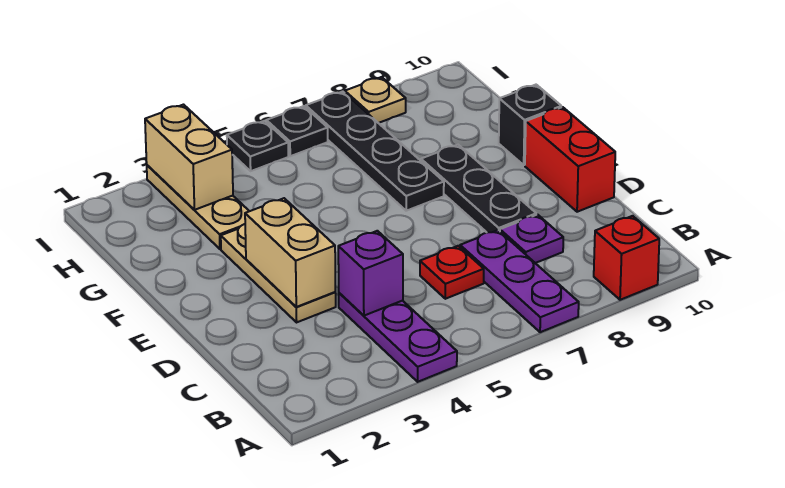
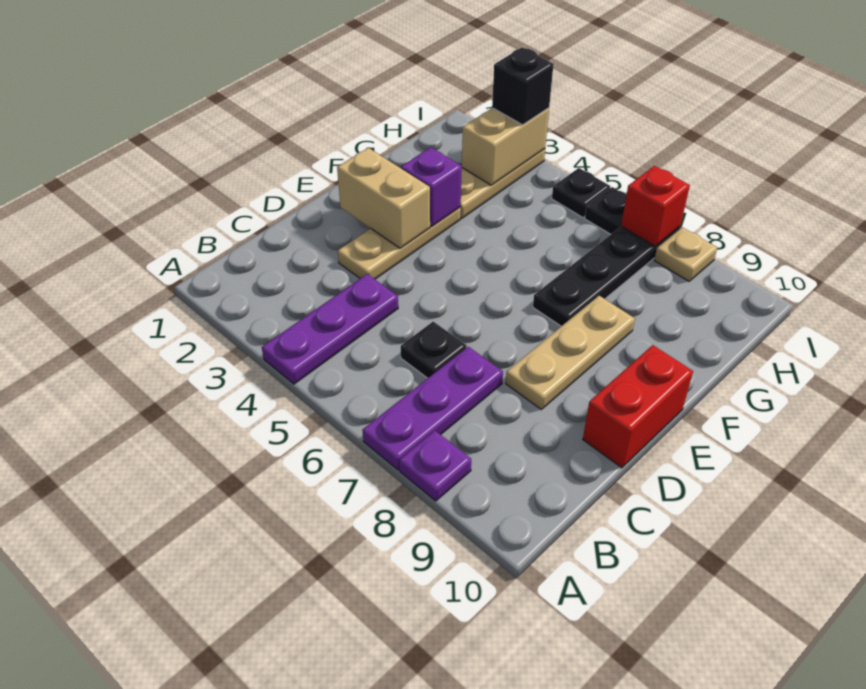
red 1x1 brick [594,216,659,300] -> red 1x1 brick moved to [621,166,690,246]
purple 1x1 brick [338,231,403,316] -> purple 1x1 brick moved to [401,147,462,226]
red 1x1 plate [420,246,484,299] -> black 1x1 plate [401,322,467,378]
purple 1x1 plate [500,215,563,263] -> purple 1x1 plate moved to [399,431,471,501]
tan 1x2 brick [245,198,335,307] -> tan 1x2 brick turned to [337,148,430,248]
black 1x3 plate [421,145,536,233] -> tan 1x3 plate [506,296,635,409]
black 1x1 brick [499,85,561,165] -> black 1x1 brick moved to [492,47,554,125]

